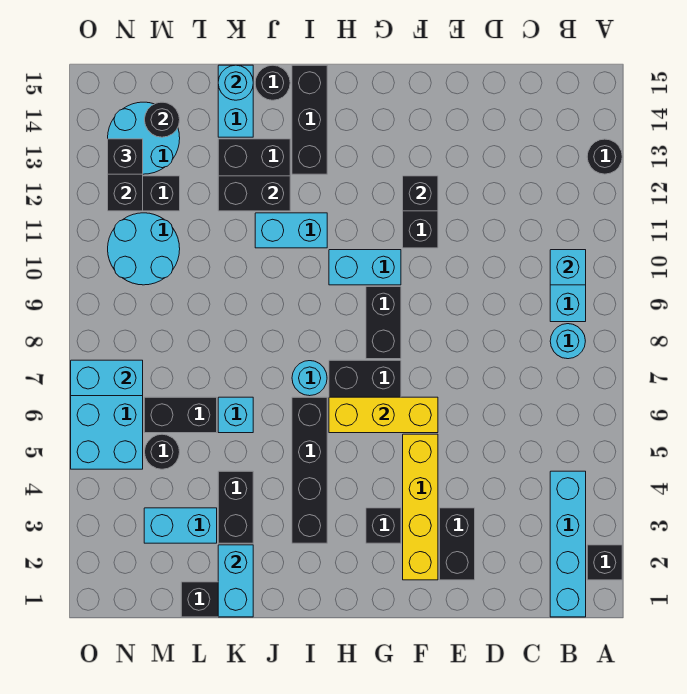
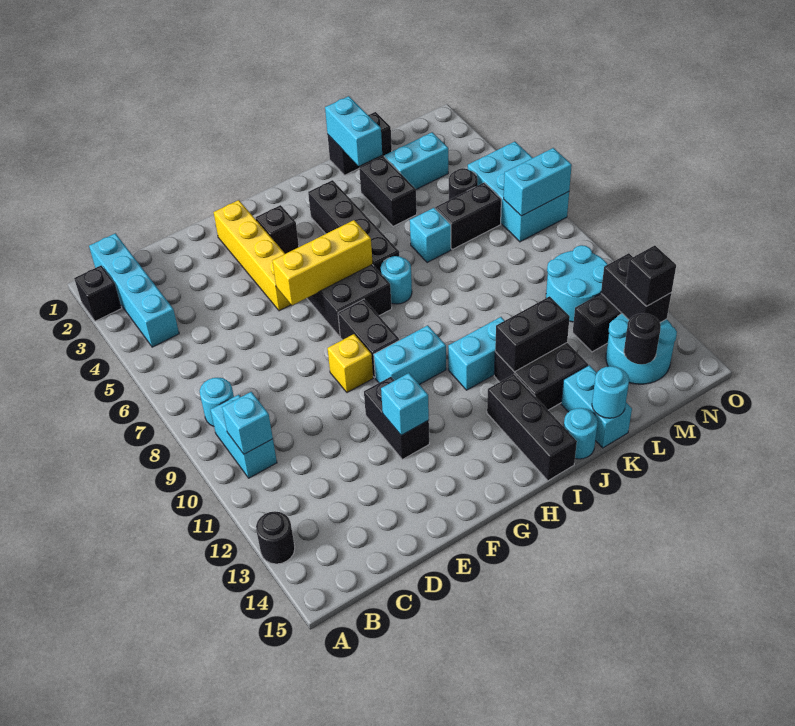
black 1x2 brick [440,508,475,580] -> none
none -> yellow 1x1 brick [327,334,373,393]
black 1x1 brick [403,176,438,211] -> cyan 1x1 brick [381,373,429,435]
black 1x1 round brick [255,65,290,100] -> cyan 1x1 round brick [564,408,598,459]

